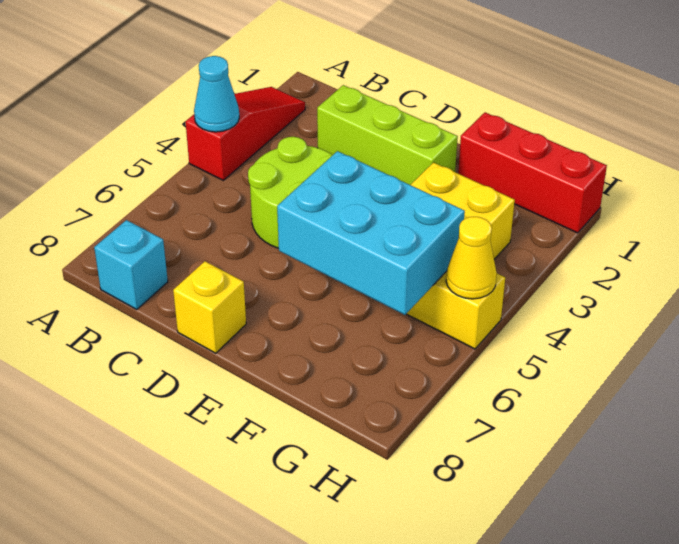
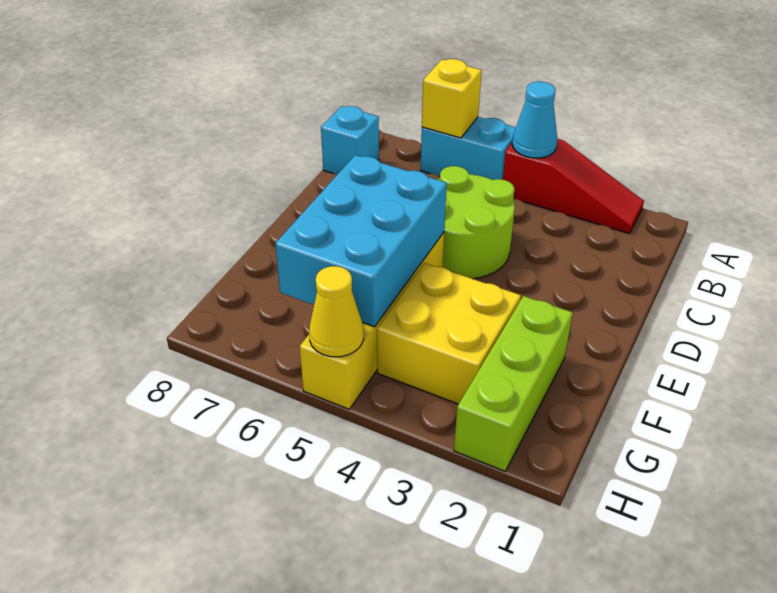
none -> cyan 1x2 brick [421,117,516,180]
lime 1x3 brick [317,85,458,185] -> lime 1x3 brick moved to [454,296,573,471]
yellow 1x1 brick [173,261,246,353] -> yellow 1x1 brick moved to [422,59,482,138]
red 1x3 brick [458,113,607,233] -> none

